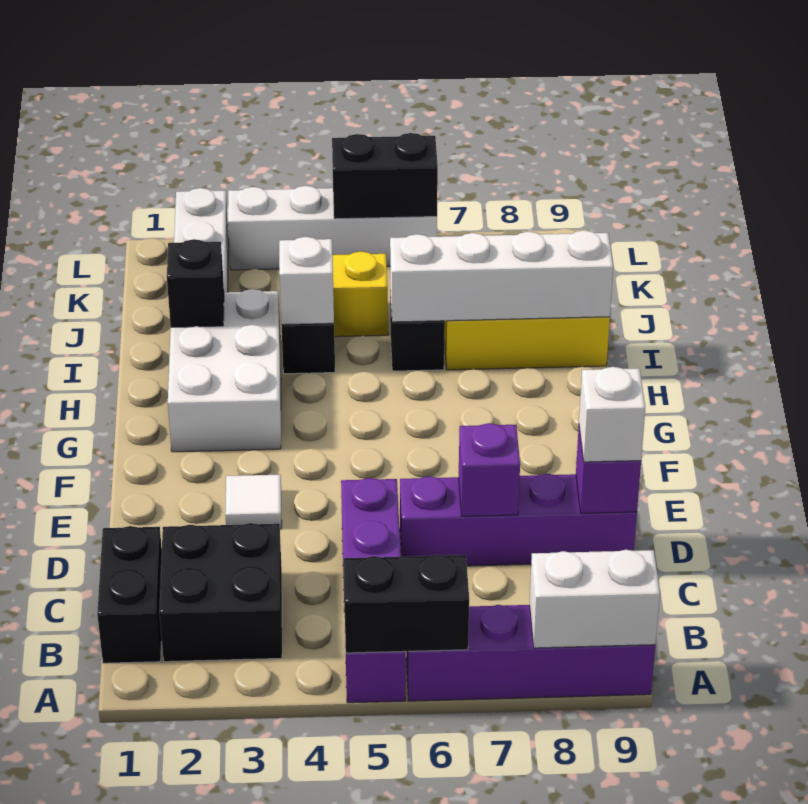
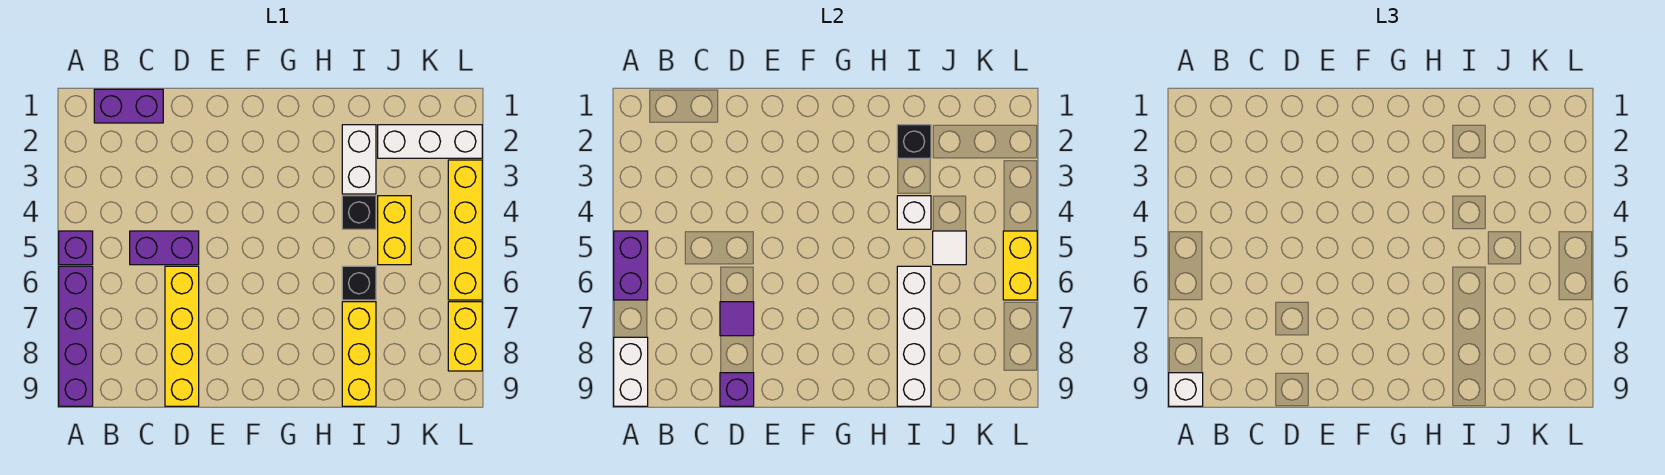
black 1x2 brick [344,555,469,653] -> purple 1x2 brick [614,231,648,300]
black 1x2 brick [97,526,162,663] -> purple 1x2 brick [94,89,163,123]
black 2x2 brick [159,523,282,662] -> none
purple 1x4 brick [400,473,637,566] -> yellow 1x4 brick [165,266,199,406]
purple 1x1 brick [459,423,520,516] -> purple 1x1 tile [720,302,754,336]
white 1x1 brick [579,367,645,462] -> white 1x1 brick moved to [1169,373,1203,406]
white 1x1 tile [225,475,282,529] -> white 1x1 tile moved to [933,231,966,265]
white 2x3 brick [168,289,281,452] -> white 1x2 brick [342,125,376,194]
white 1x4 brick [228,186,437,270] -> yellow 1x4 brick [448,160,482,300]
black 1x2 brick [332,133,438,219] -> yellow 1x2 brick [1003,231,1037,300]
none -> yellow 1x2 brick [448,302,482,371]

